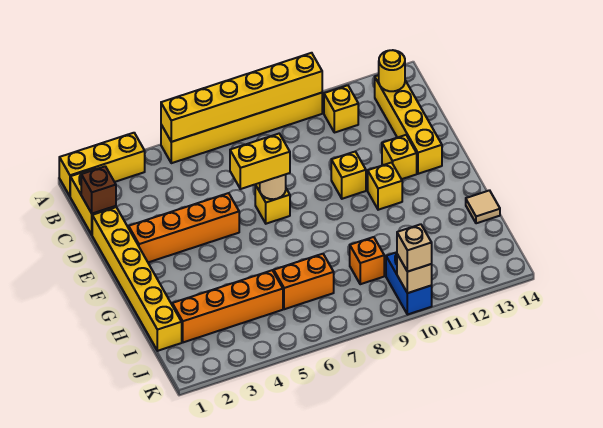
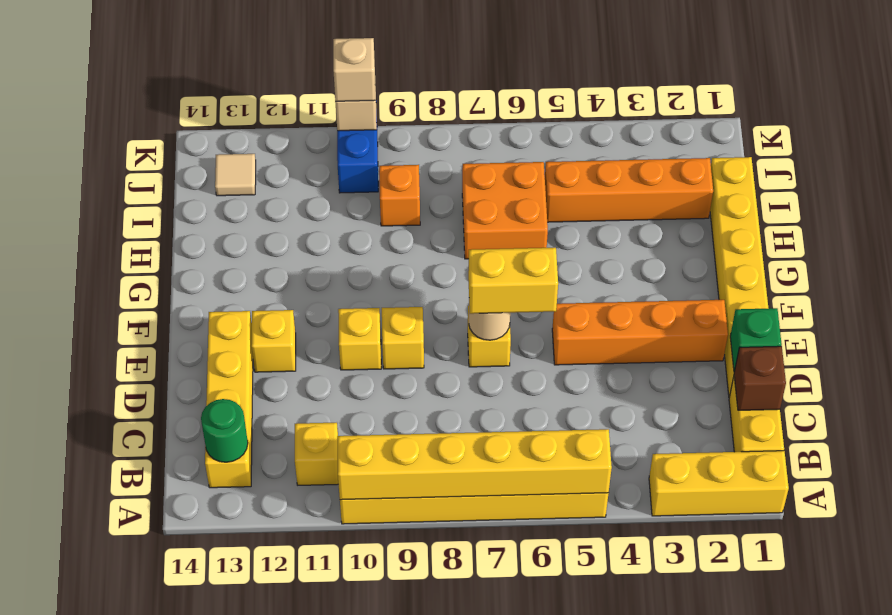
yellow 1x1 round brick [379,50,405,91] -> green 1x1 round brick [201,399,248,462]
none -> green 1x1 brick [730,308,782,372]
yellow 1x1 brick [368,162,402,210] -> yellow 1x1 brick moved to [382,307,424,369]
tan 1x1 tile [466,190,500,223] -> tan 1x1 tile moved to [215,154,256,196]
orange 1x2 brick [274,254,334,309] -> orange 2x2 brick [462,162,548,259]

